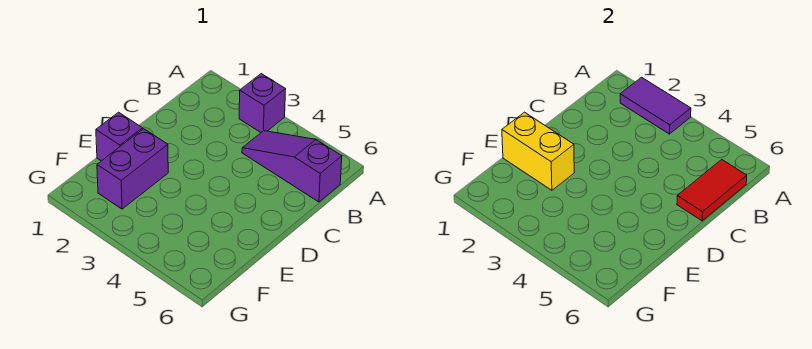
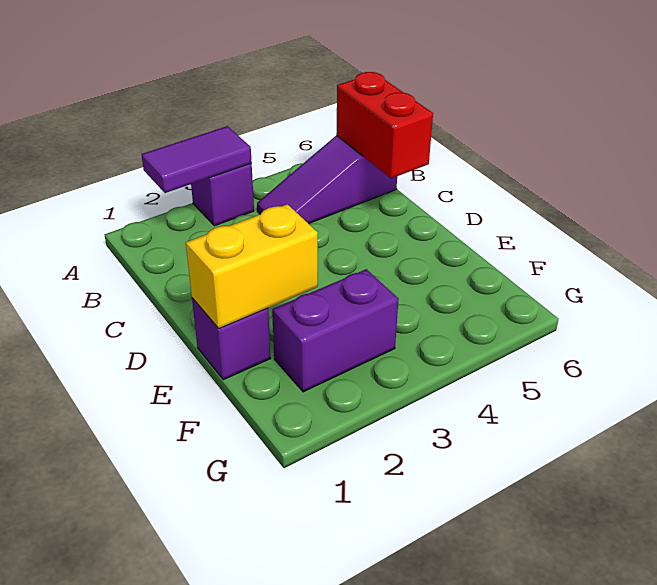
red 1x2 tile [677,159,747,221] -> red 1x2 brick [336,72,433,179]
purple 1x2 brick [97,129,168,209] -> purple 1x2 brick turned to [272,269,398,392]

